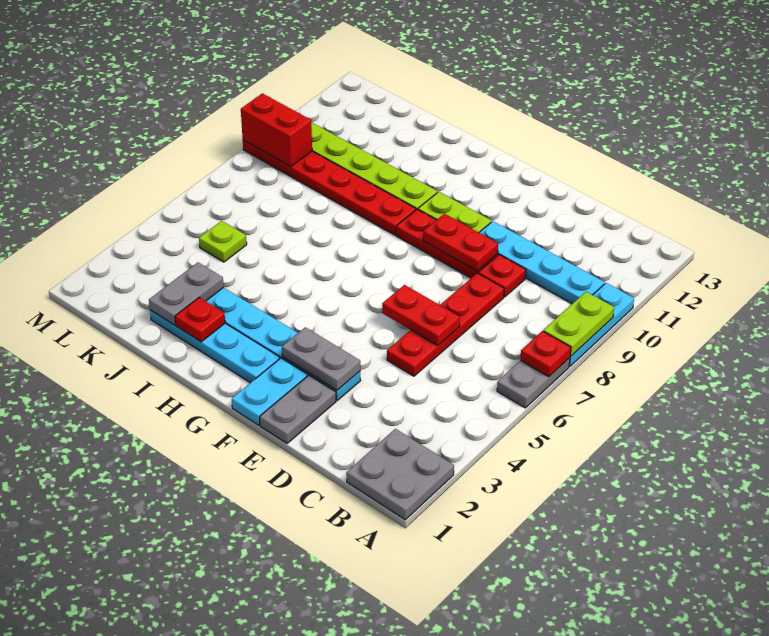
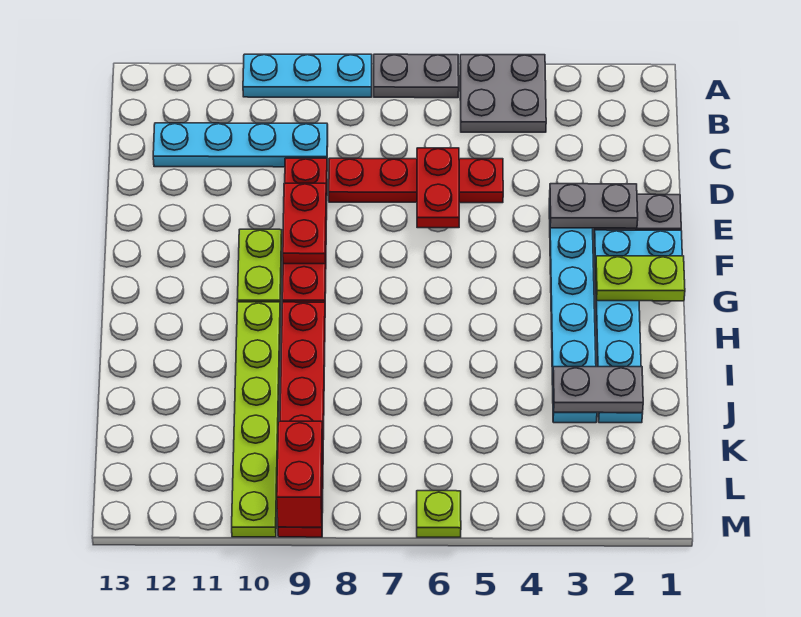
grey 2x2 plate [346,429,454,520] -> grey 2x2 plate moved to [460,55,546,132]
red 1x1 plate [520,331,571,377] -> none
lime 1x2 plate [543,292,614,356] -> lime 1x2 plate moved to [595,256,685,301]
cyan 1x4 plate [479,221,605,304] -> cyan 1x4 plate turned to [153,123,328,167]
grey 1x2 plate [282,327,360,390] -> grey 1x2 plate turned to [550,184,638,228]
red 1x1 plate [175,297,225,342] -> none
lime 1x1 plate [199,221,247,262] -> lime 1x1 plate moved to [417,491,461,537]

